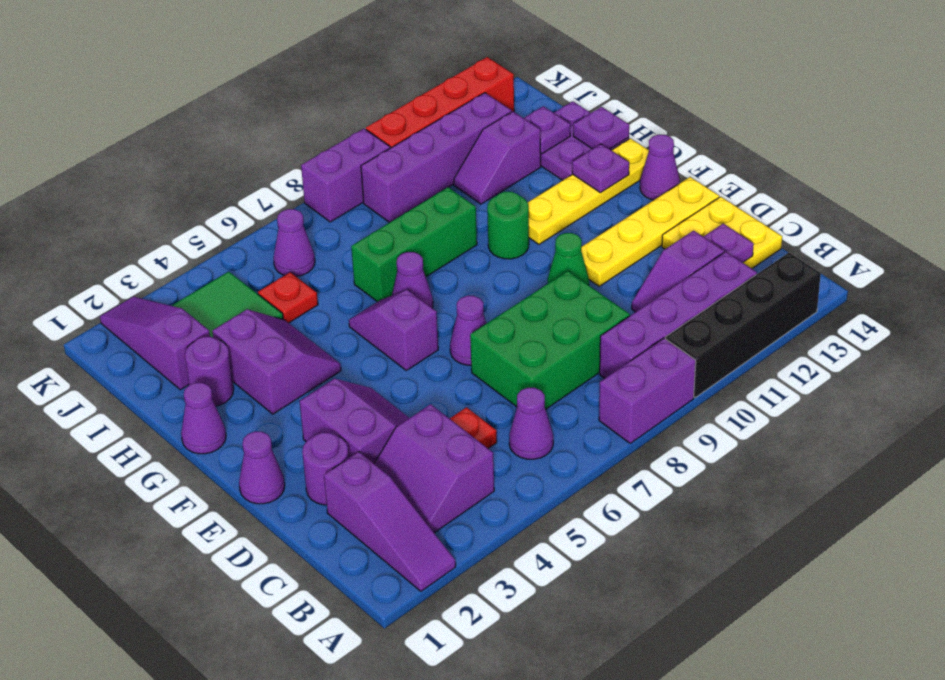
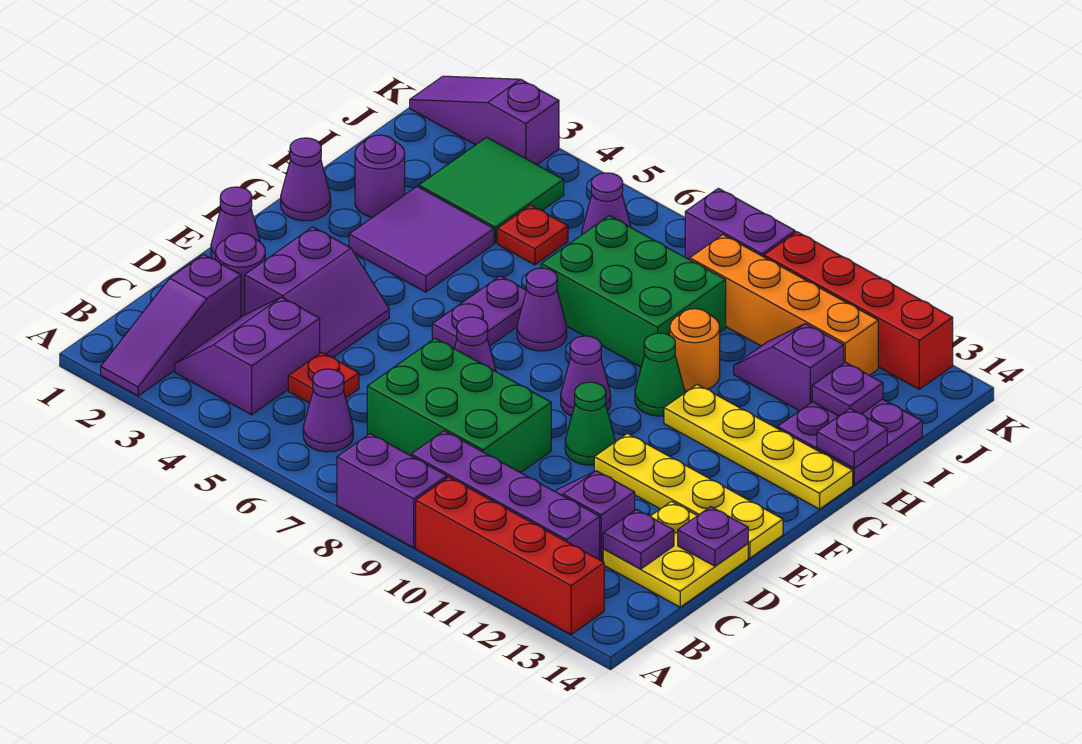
black 1x4 brick [665,253,821,398] -> red 1x4 brick [416,477,604,634]
purple 1x2 slope [349,290,438,370] -> purple 1x2 plate [432,276,526,348]
purple 1x1 cone [640,135,680,200] -> purple 1x1 cone moved to [561,336,611,416]
purple 2x2 slope [212,309,341,414] -> purple 2x2 tile [349,186,494,292]
green 1x1 round brick [487,192,529,259] -> green 1x1 cone [635,333,685,416]
purple 1x1 plate [572,144,629,193] -> purple 1x1 plate moved to [678,507,748,566]
green 1x3 brick [351,187,477,302] -> green 2x3 brick [541,216,726,367]
none -> orange 1x1 round brick [670,309,720,391]
purple 1x3 slope [100,297,210,390] -> purple 1x3 slope turned to [410,76,559,165]
purple 1x4 brick [361,93,512,223] -> orange 1x4 brick [690,235,878,375]

